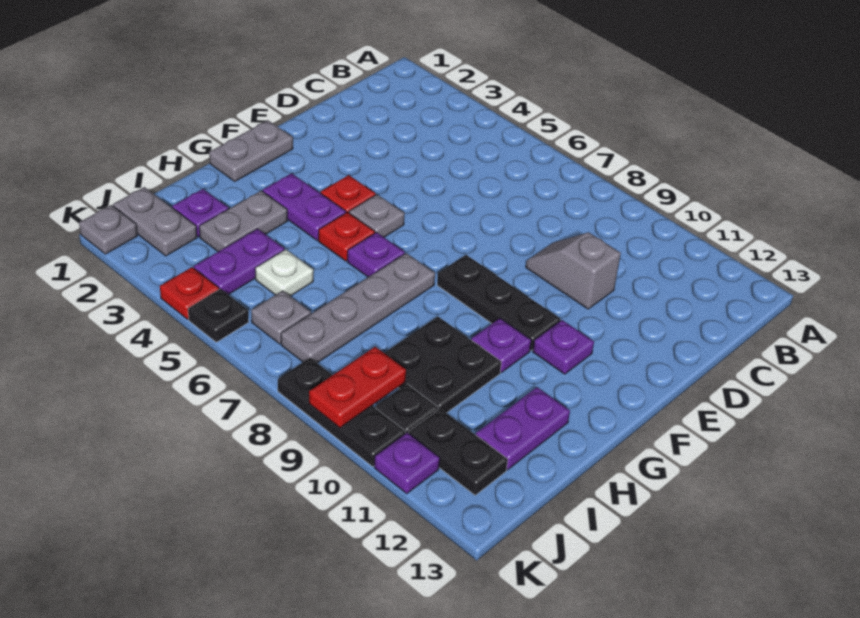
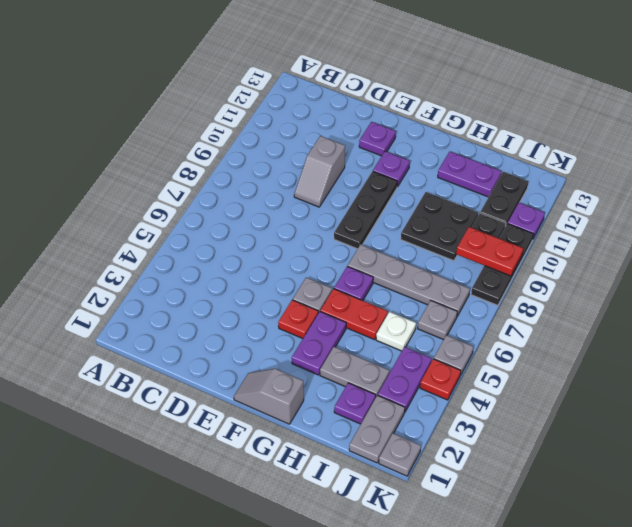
grey 1x2 plate [209,120,293,181] -> grey 1x2 slope [234,369,304,424]
red 1x1 plate [318,212,375,261] -> red 1x2 plate [320,289,388,340]
purple 1x1 plate [471,318,531,373] -> purple 1x1 plate moved to [359,122,396,156]
purple 1x2 plate [194,229,284,295] -> purple 1x2 plate turned to [378,347,432,412]
black 1x1 plate [188,289,249,342] -> grey 1x1 plate [434,335,474,375]

